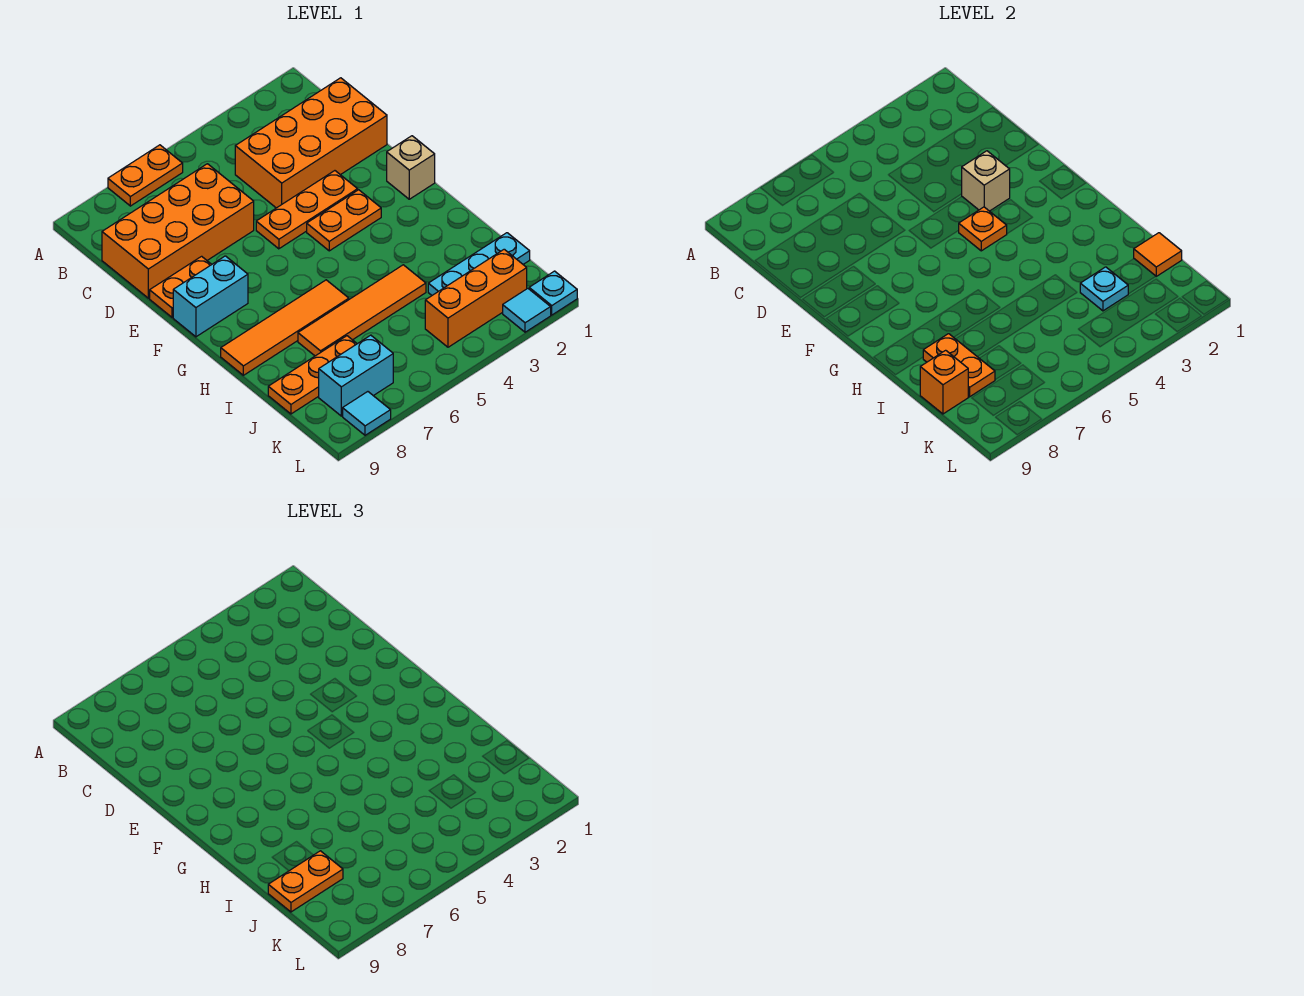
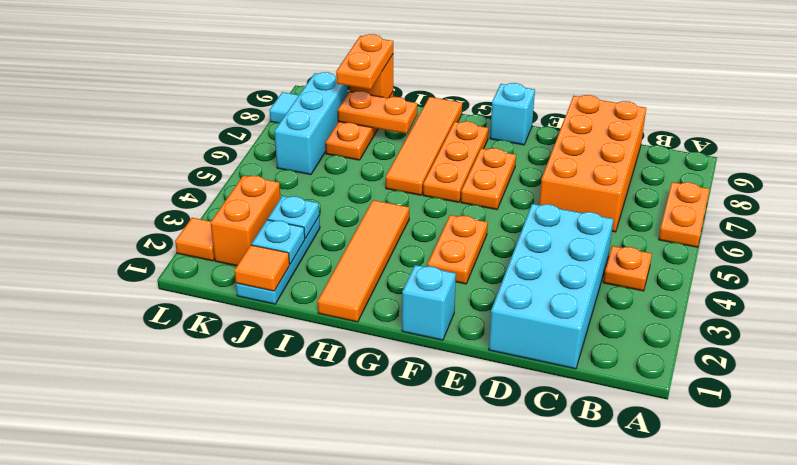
orange 2x4 brick [235,78,387,208] -> cyan 2x4 brick [489,204,613,369]
orange 1x3 plate [256,171,358,249] -> orange 1x3 plate moved to [423,122,488,202]
tan 1x1 brick [962,151,1010,211] -> none
orange 1x2 plate [150,256,212,318] -> orange 1x2 plate moved to [461,148,516,210]
tan 1x1 brick [387,136,435,199] -> cyan 1x1 brick [402,265,456,340]
orange 1x1 plate [958,207,1007,251] -> orange 1x1 plate moved to [603,246,652,291]
cyan 1x2 brick [173,256,248,337] -> cyan 1x1 brick [490,83,535,145]
orange 1x4 tile [298,265,426,356] -> orange 1x4 tile moved to [318,200,409,322]
orange 1x3 brick [425,249,527,347] -> orange 1x2 brick [211,175,281,266]
cyan 1x2 brick [319,335,393,416] -> cyan 1x3 brick [274,72,348,175]
cyan 1x1 plate [529,271,577,315] -> cyan 1x1 plate moved to [251,220,305,264]
cyan 1x1 tile [503,288,551,332] -> orange 1x1 tile [175,218,215,261]

